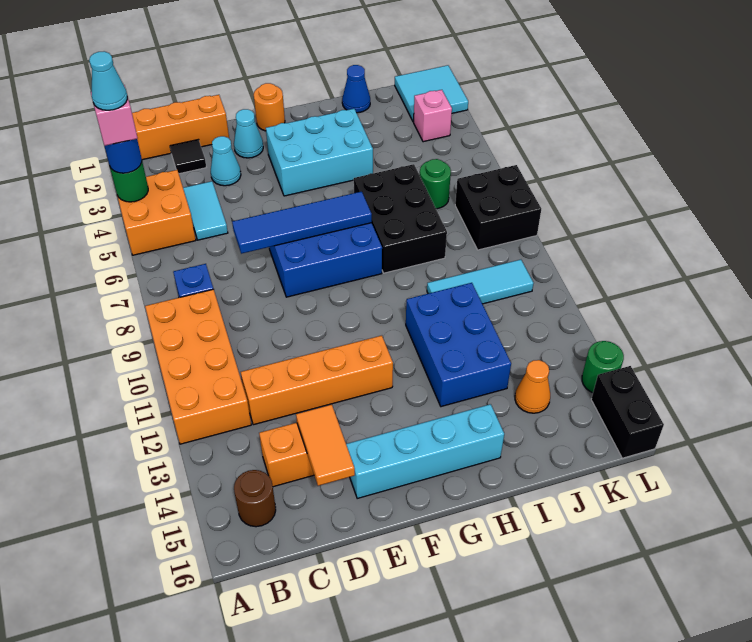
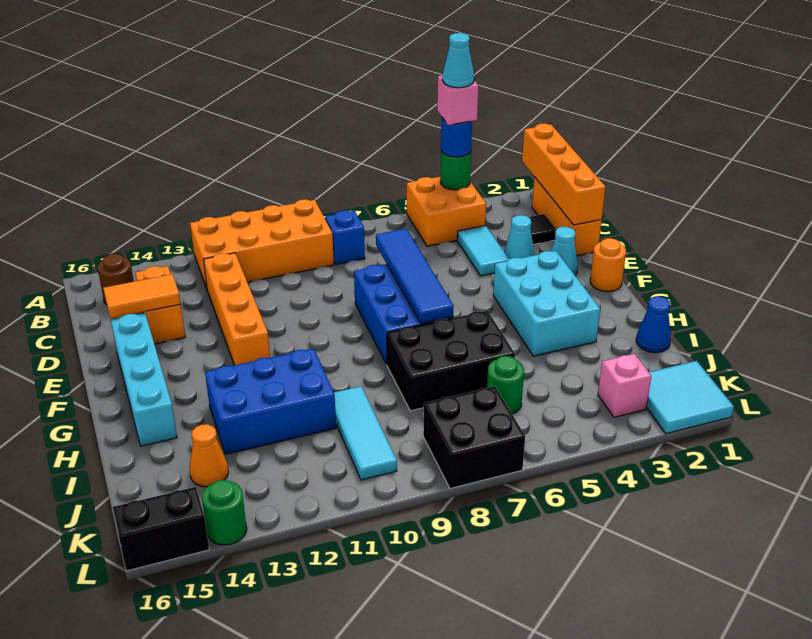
none -> orange 1x4 brick [522,123,606,225]
cyan 1x2 tile [183,181,228,240] -> cyan 1x2 tile turned to [457,225,509,276]

